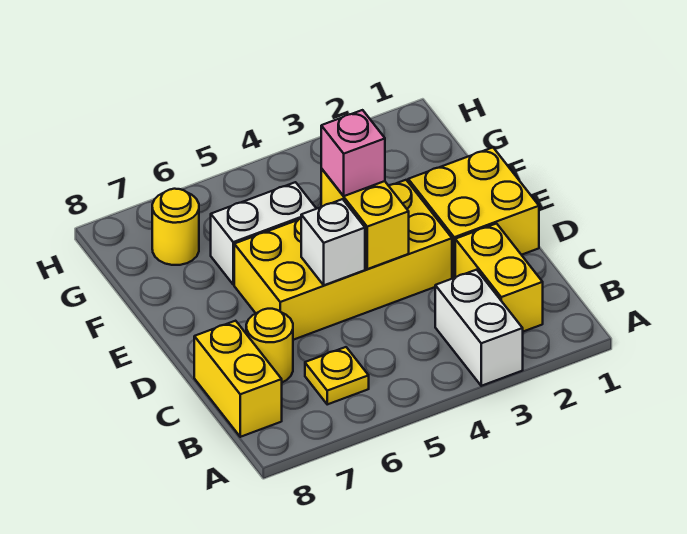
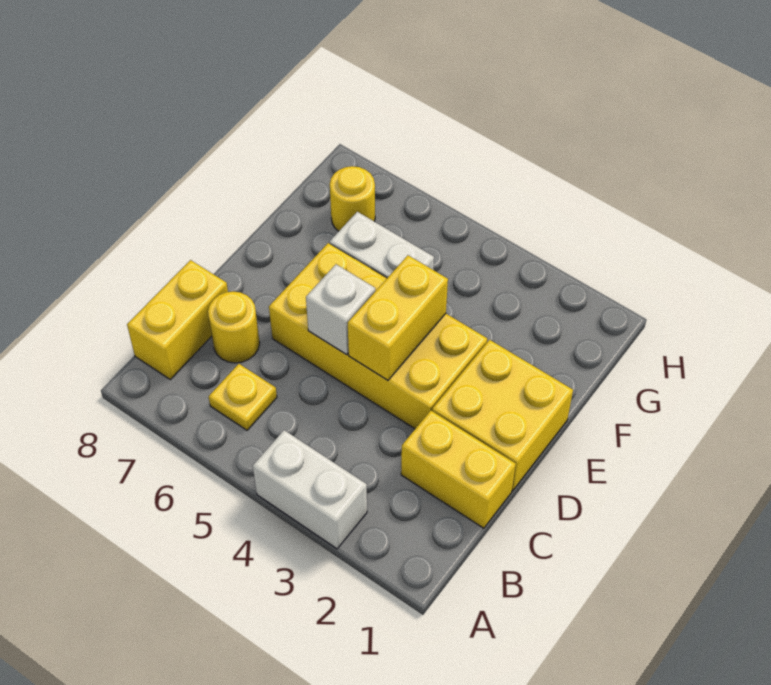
white 1x2 brick [435,270,523,386] -> white 1x2 brick turned to [253,430,367,549]
yellow 1x2 brick [455,224,543,332] -> yellow 1x2 brick turned to [401,411,516,528]
pink 1x1 brick [321,110,385,196] -> none

